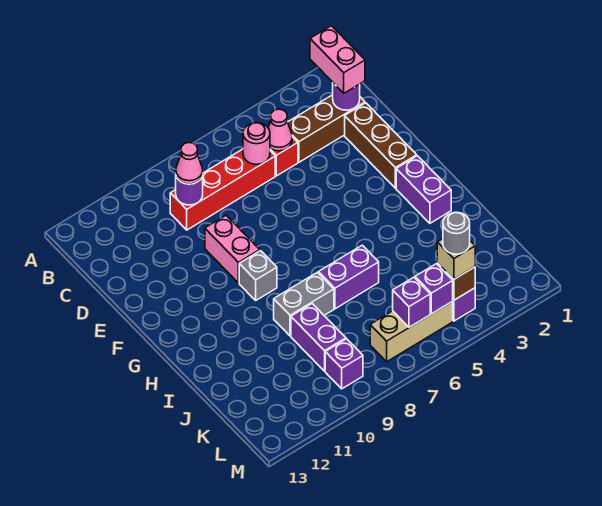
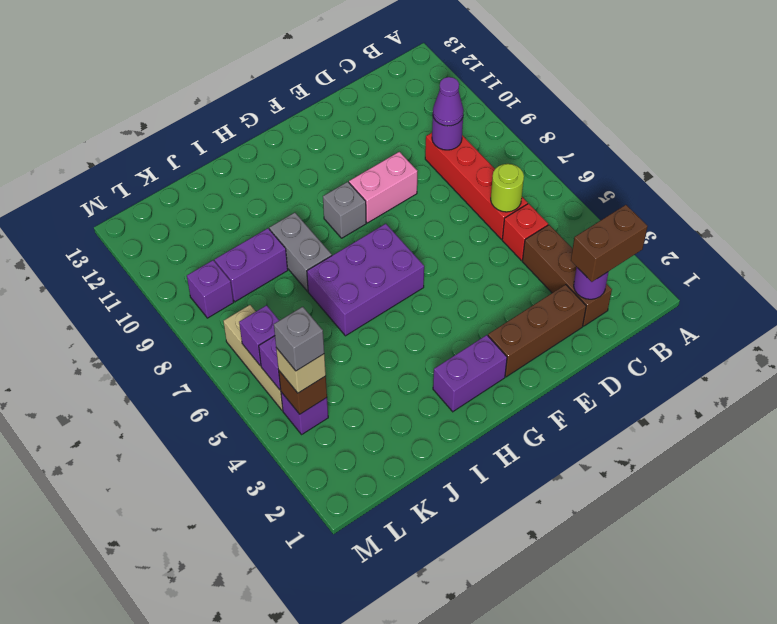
pink 1x2 brick [310,26,365,93] -> brown 1x2 brick [571,205,648,282]
pink 1x1 cone [268,109,292,151] -> none
pink 1x1 round brick [243,123,270,164] -> lime 1x1 round brick [491,164,524,212]
pink 1x1 cone [176,143,203,184] -> purple 1x1 cone [433,77,464,126]
purple 1x2 brick [319,245,379,309] -> purple 2x3 brick [307,224,424,336]
grey 1x1 round brick [443,212,470,254] -> grey 1x1 brick [274,307,324,371]

